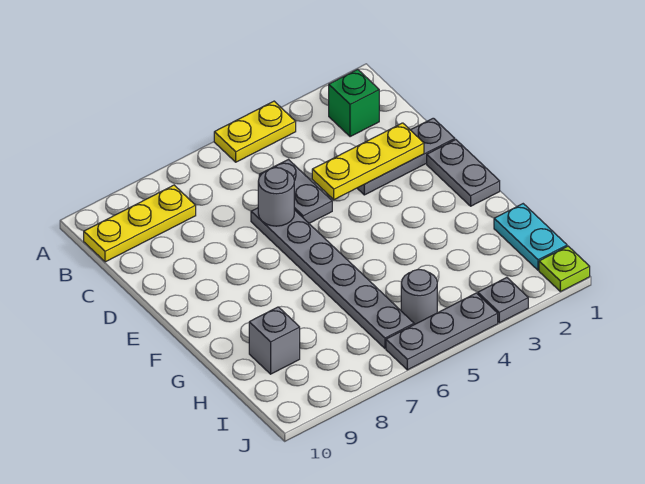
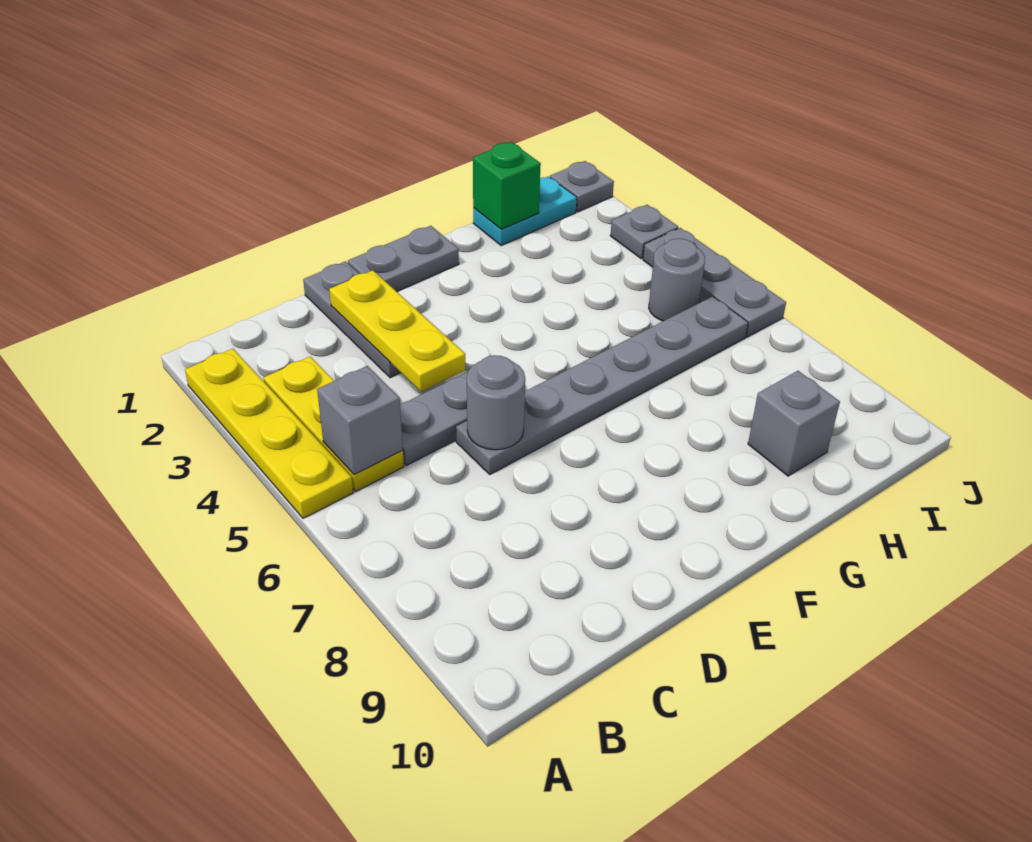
yellow 1x2 plate [214,101,296,162] -> yellow 1x4 plate [185,349,353,518]
green 1x1 brick [329,69,379,137] -> green 1x1 brick moved to [473,142,541,229]
none -> grey 1x1 brick [317,366,403,475]
yellow 1x3 plate [84,185,196,262] -> yellow 1x3 plate moved to [263,357,404,491]
lime 1x1 plate [539,246,590,292] -> grey 1x1 plate [550,161,614,212]

